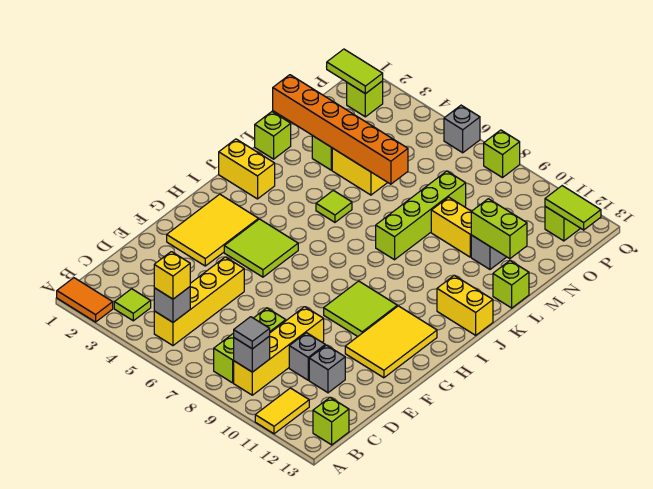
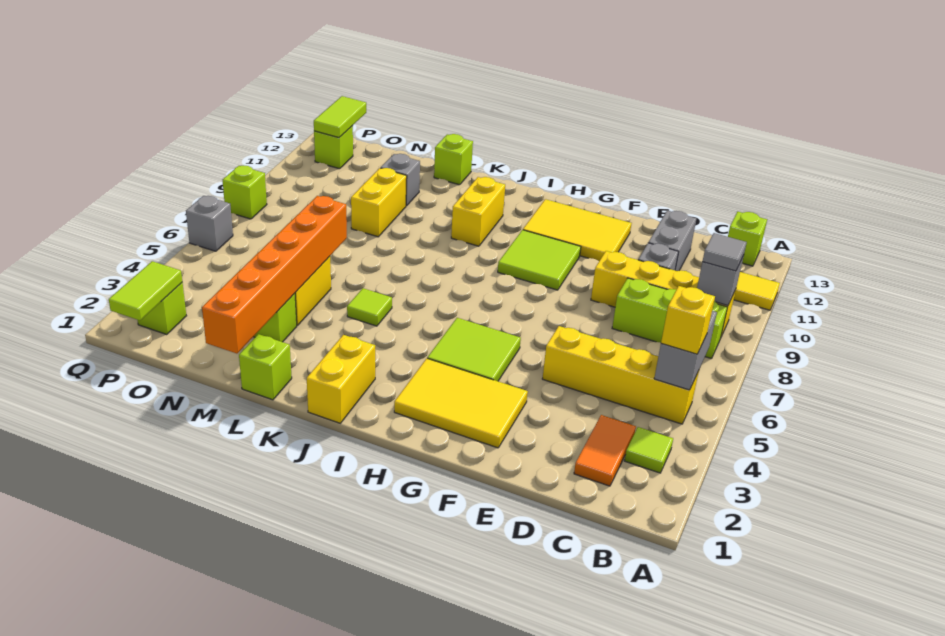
orange 1x2 tile [57,278,113,322] -> orange 1x2 tile moved to [574,415,636,486]
grey 1x1 brick [154,287,190,322] -> grey 1x2 brick [654,311,717,390]
grey 1x1 brick [309,345,345,393] -> grey 1x2 brick [648,211,696,271]
yellow 1x2 brick [437,275,493,335] -> yellow 1x2 brick moved to [451,177,505,246]
lime 1x4 brick [376,171,466,260] -> none
lime 1x2 brick [471,199,527,259] -> none

